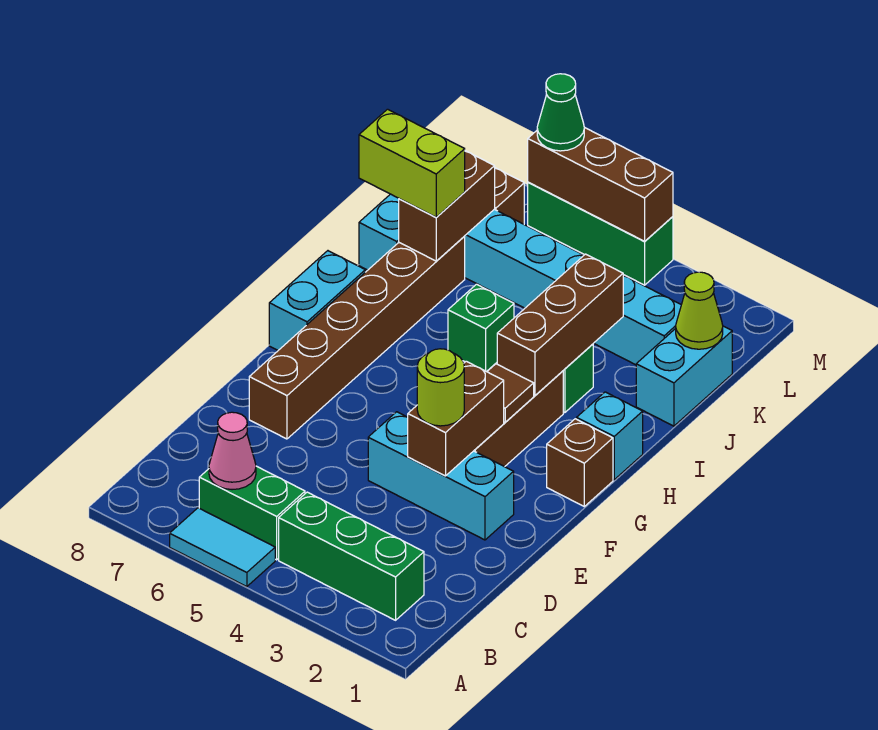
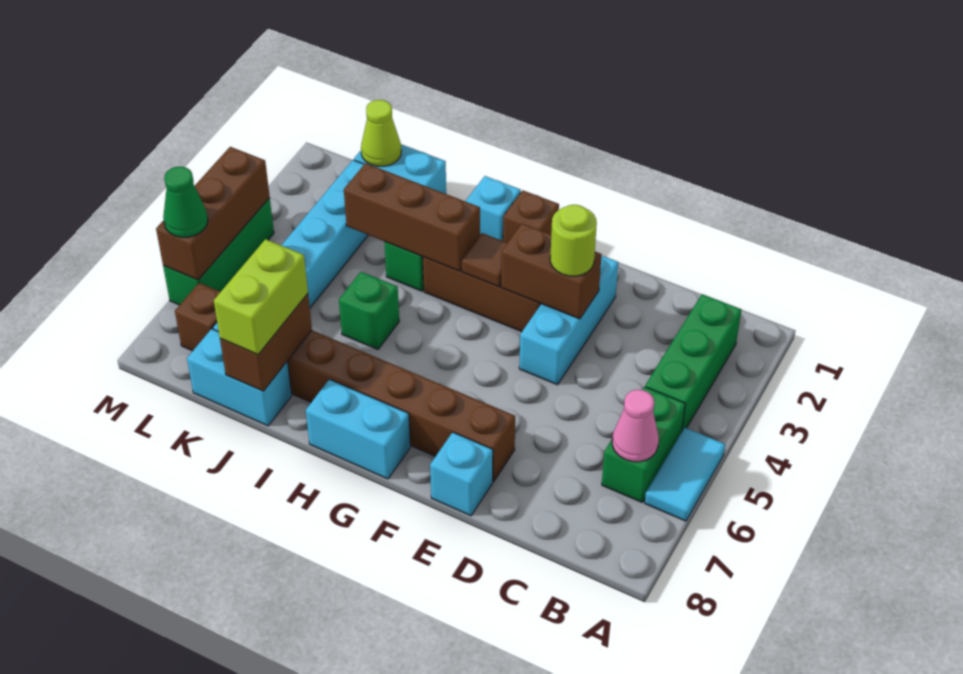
none -> cyan 1x1 brick [430,432,493,516]
brown 1x2 brick [399,151,495,261] -> brown 1x2 brick turned to [220,294,312,391]

